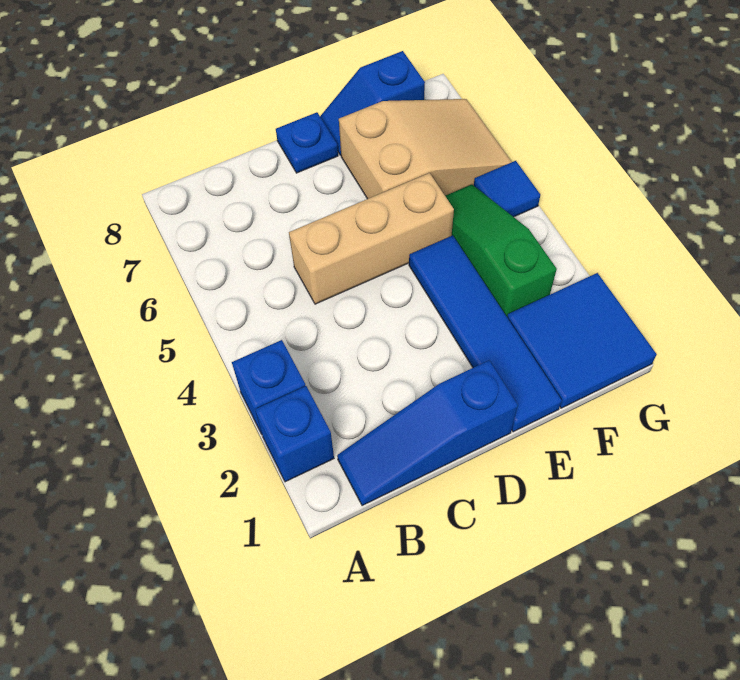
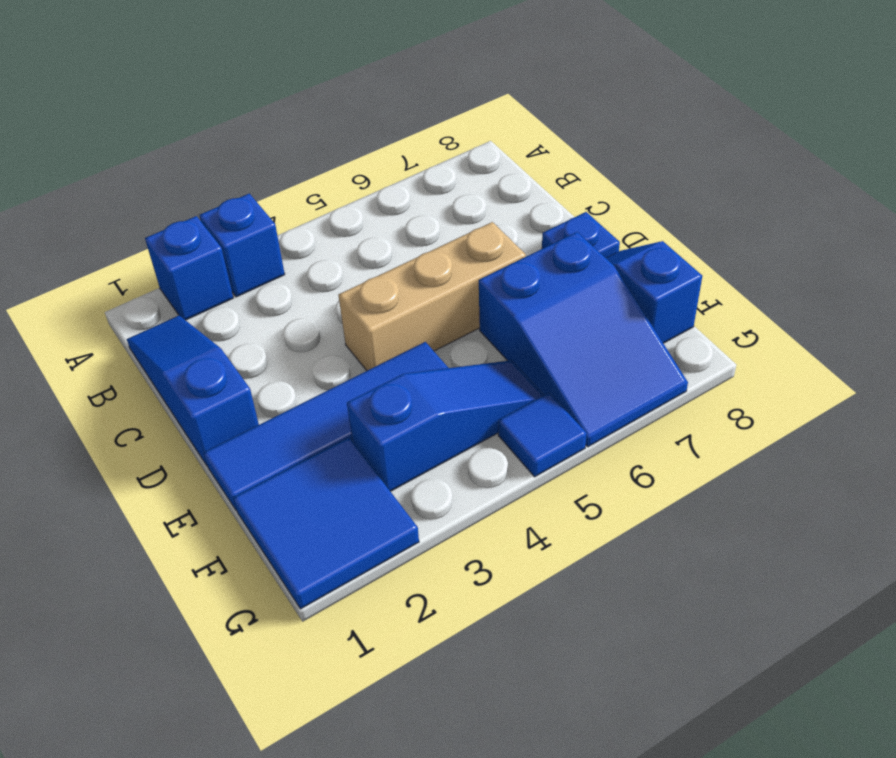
tan 1x3 brick [289,173,454,304] -> tan 1x3 brick turned to [338,222,526,371]
tan 2x3 slope [339,99,512,199] -> blue 2x3 slope [479,232,688,447]
green 1x3 slope [446,184,557,316] -> blue 1x3 slope [347,360,544,491]

